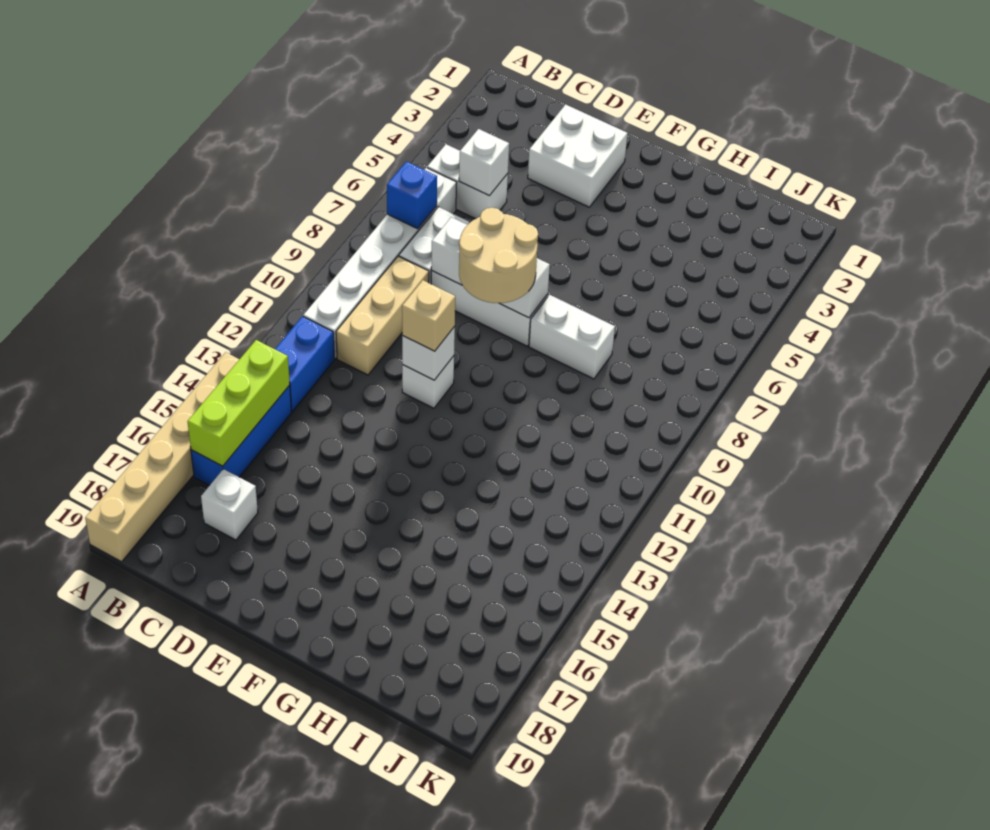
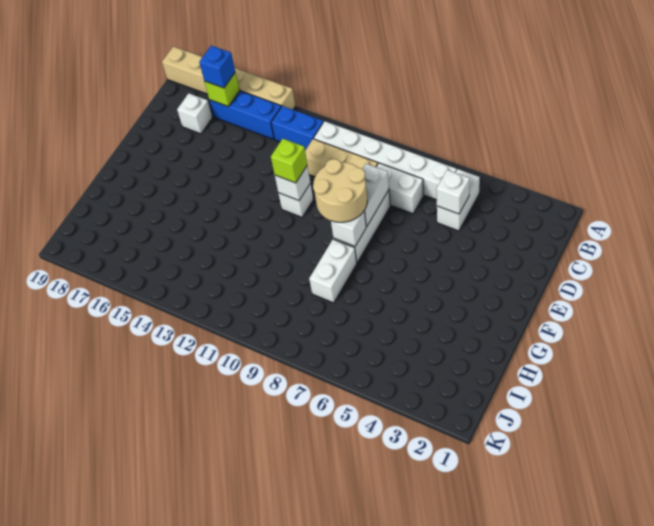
blue 1x1 brick [387,161,437,229] -> blue 1x1 brick moved to [199,46,235,88]
lime 1x3 brick [188,340,290,466] -> lime 1x1 brick [205,72,240,106]
white 2x2 brick [528,104,628,207] -> none
tan 1x1 brick [402,280,455,351] -> lime 1x1 brick [271,139,307,183]

